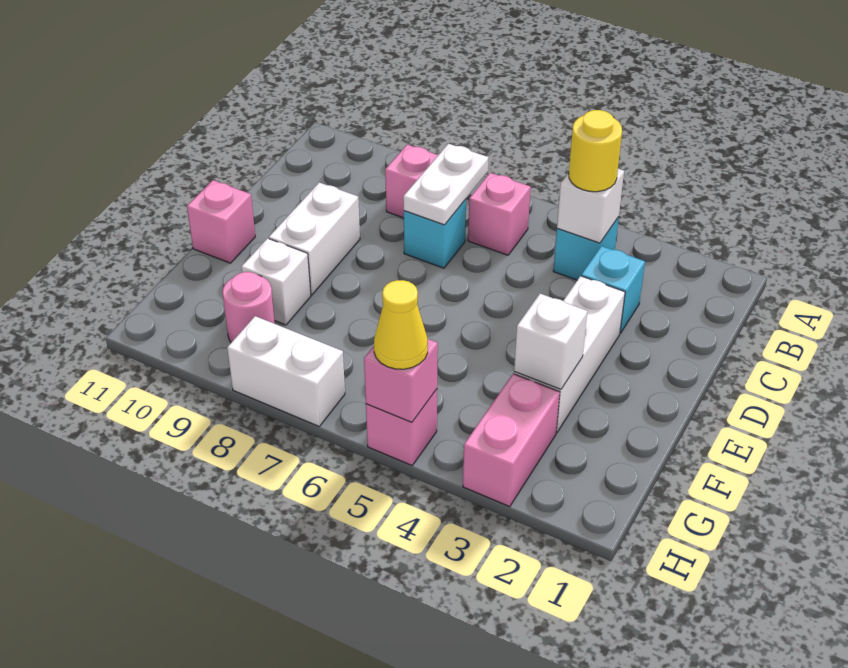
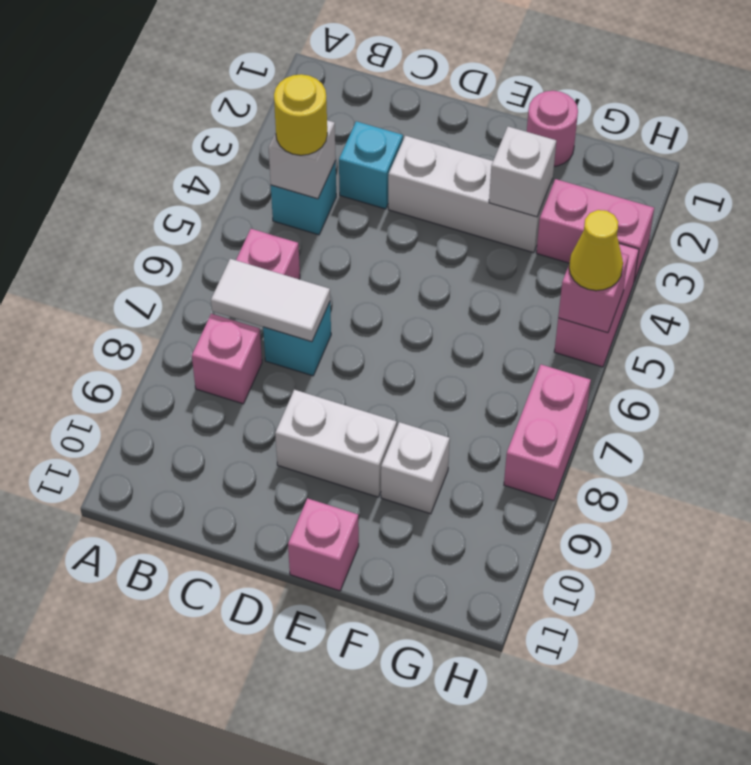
white 1x2 plate [403,144,489,225] -> white 1x2 tile [211,259,330,342]
pink 1x1 round brick [223,272,275,342] -> pink 1x1 round brick moved to [527,91,578,166]
pink 1x1 brick [366,389,437,465] -> pink 1x2 brick [554,244,639,367]
white 1x2 brick [227,316,345,426] -> pink 1x2 brick [504,365,591,501]

